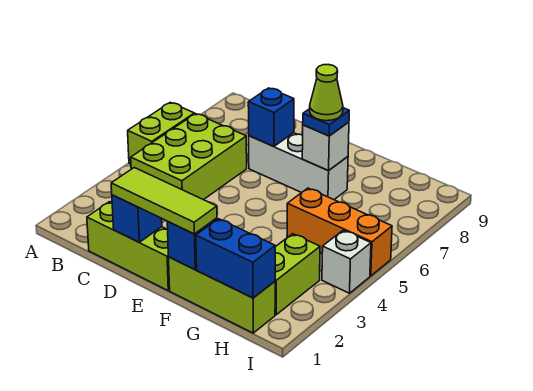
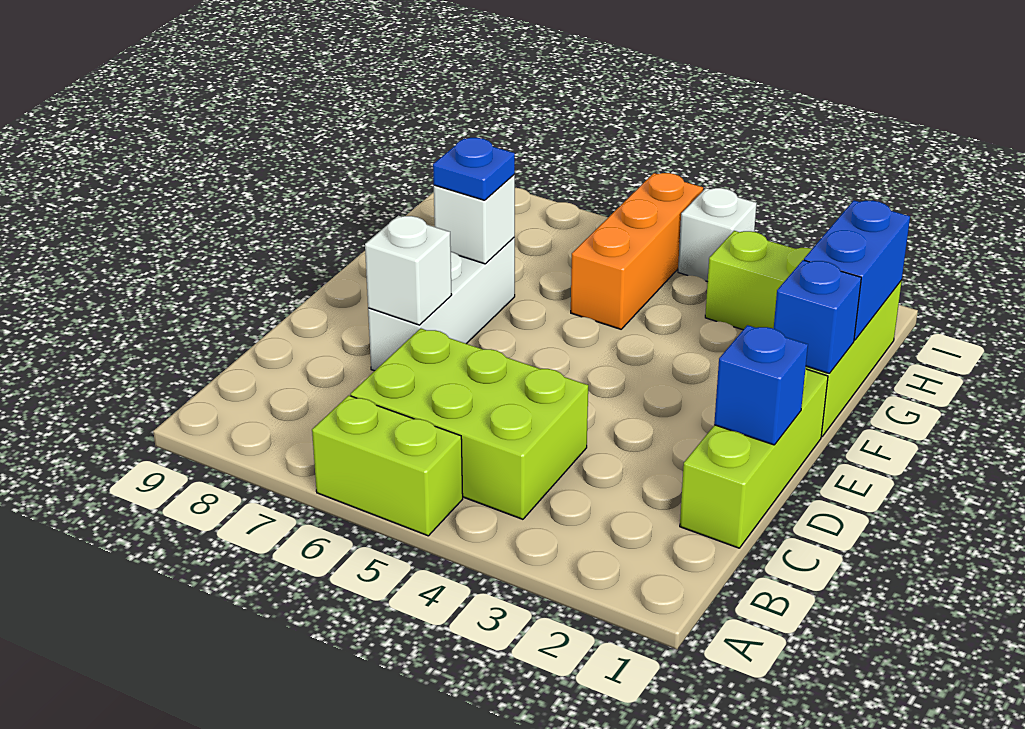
lime 1x3 tile [111,168,217,234] -> none
blue 1x1 brick [248,88,294,147] -> white 1x1 brick [365,216,452,325]
lime 1x1 cone [310,65,343,121] -> none

